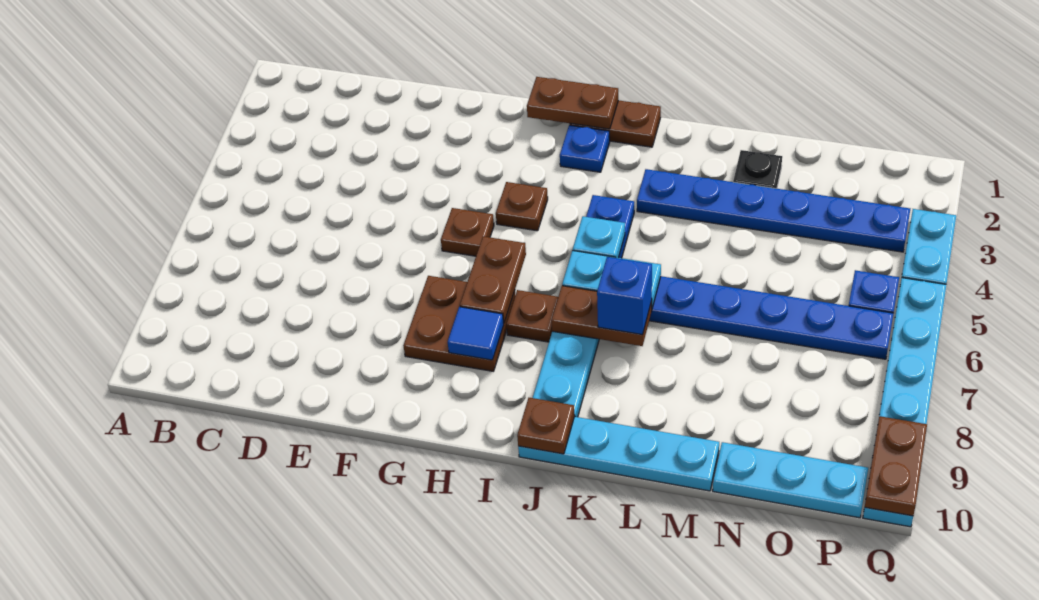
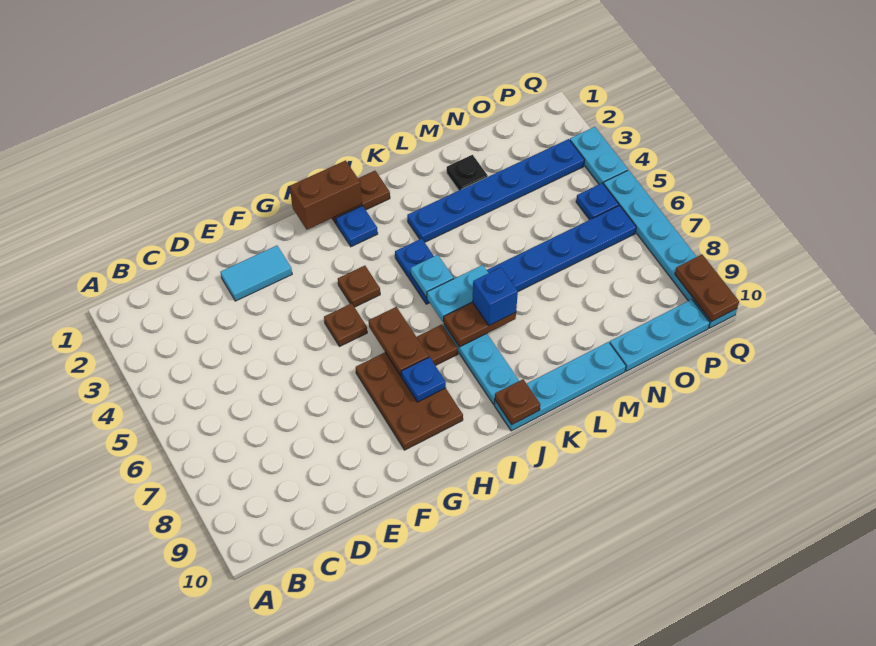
none -> cyan 1x2 tile [221,246,292,301]
brown 2x2 plate [403,276,515,371] -> brown 2x3 plate [356,352,463,450]
brown 1x2 plate [527,77,618,129] -> brown 1x2 brick [290,160,362,229]
blue 1x1 tile [448,307,504,360] -> blue 1x1 plate [401,357,446,402]

